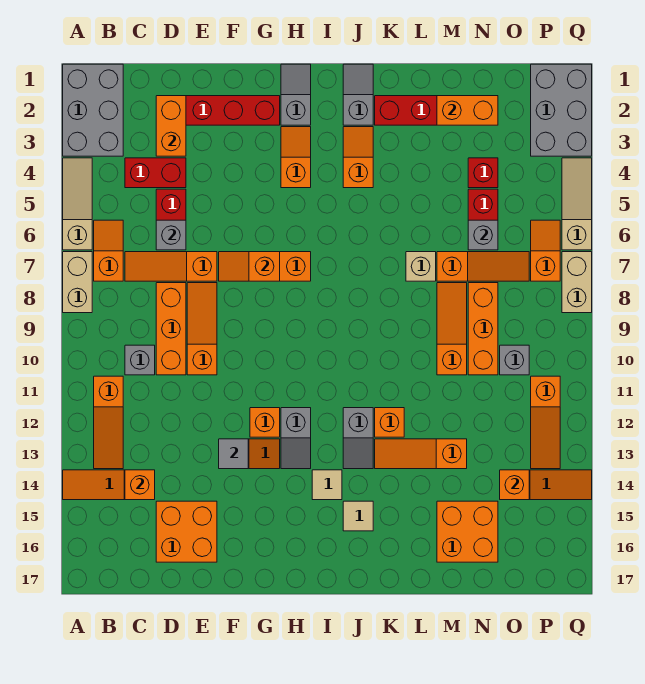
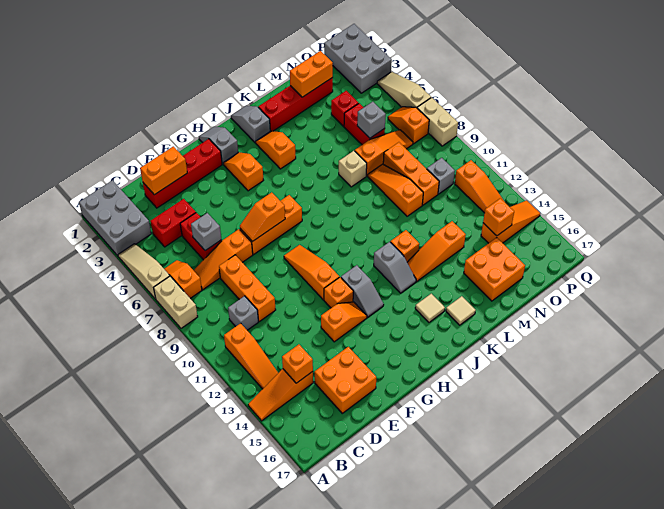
orange 1x2 brick [156,96,186,156] -> orange 1x2 brick turned to [140,146,187,195]
orange 1x3 slope [187,283,217,375] -> orange 1x3 slope moved to [284,245,339,300]
grey 1x1 tile [219,439,248,469] -> none
tan 1x1 tile [312,470,342,500] -> tan 1x1 tile moved to [446,296,476,325]

